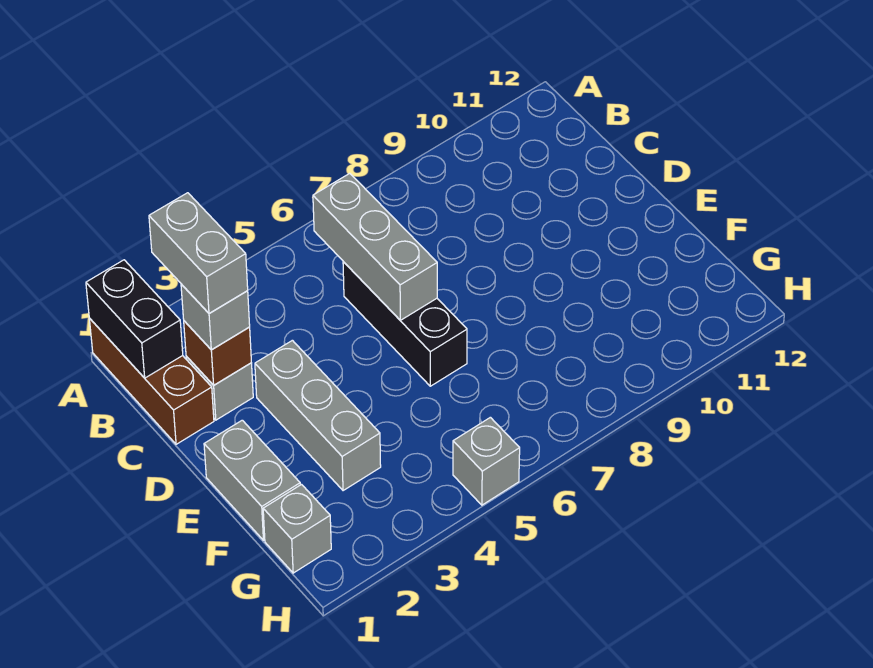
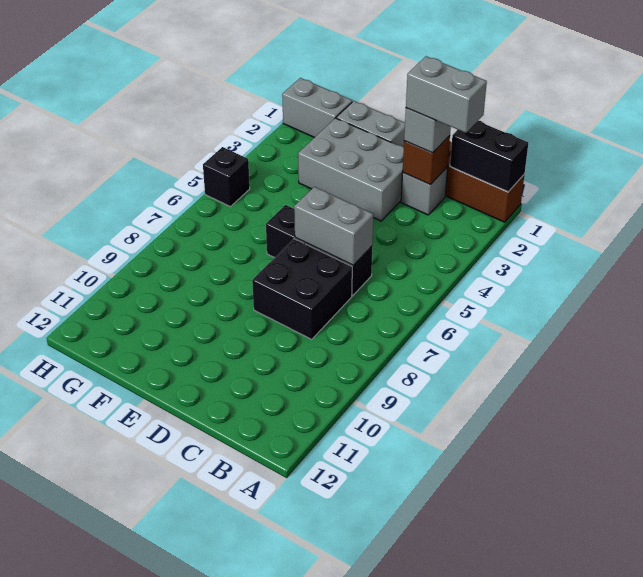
grey 1x3 brick [313,173,437,320] -> grey 1x2 brick [294,187,374,265]
none -> black 2x2 brick [252,239,352,339]
grey 1x3 brick [255,340,381,491] -> grey 2x3 brick [298,118,404,221]
grey 1x1 brick [263,485,331,573] -> grey 1x2 brick [282,78,353,138]
grey 1x1 brick [453,417,520,505] -> black 1x1 brick [203,147,250,207]

